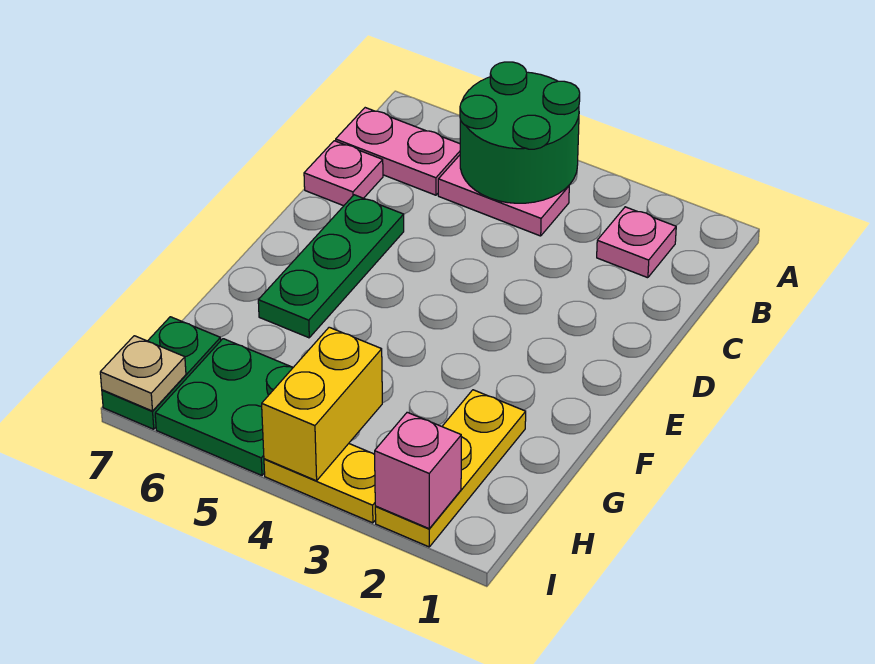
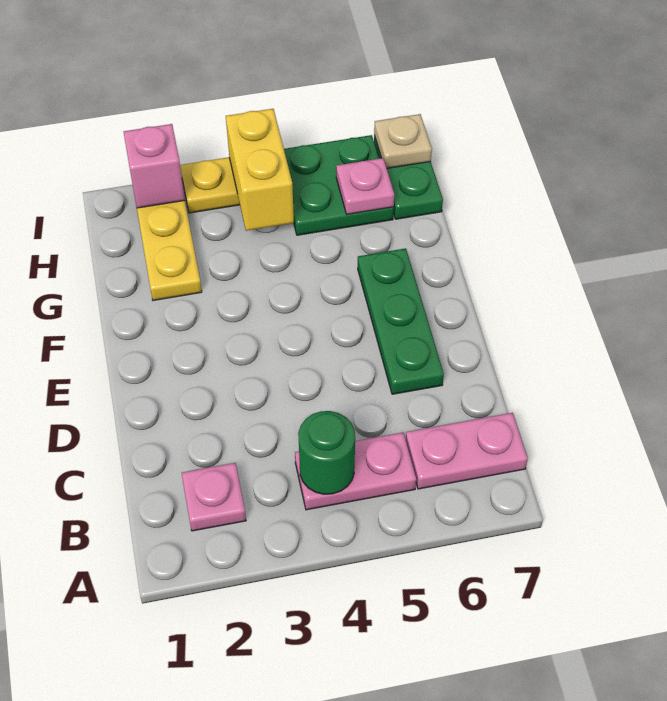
green 2x2 round brick [460,62,580,203] -> green 1x1 round brick [298,411,355,494]
pink 1x1 plate [304,141,383,206] -> pink 1x1 plate moved to [336,158,394,214]

